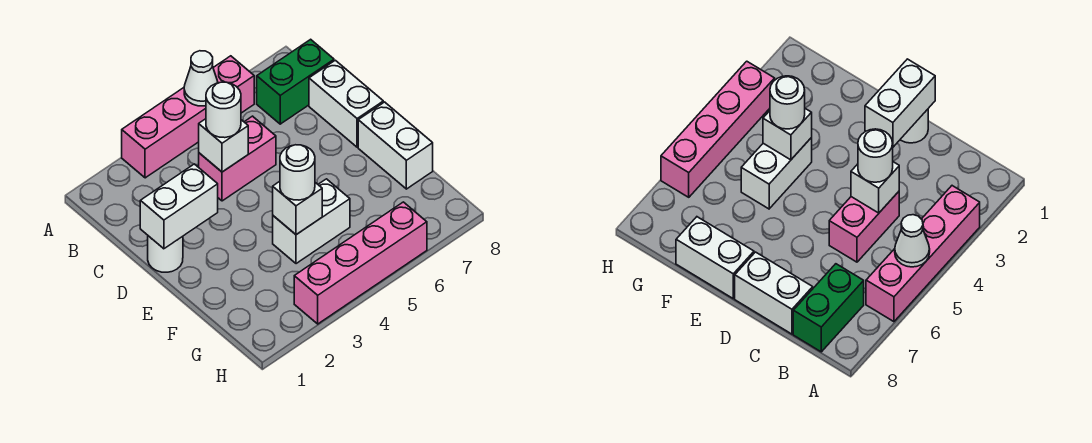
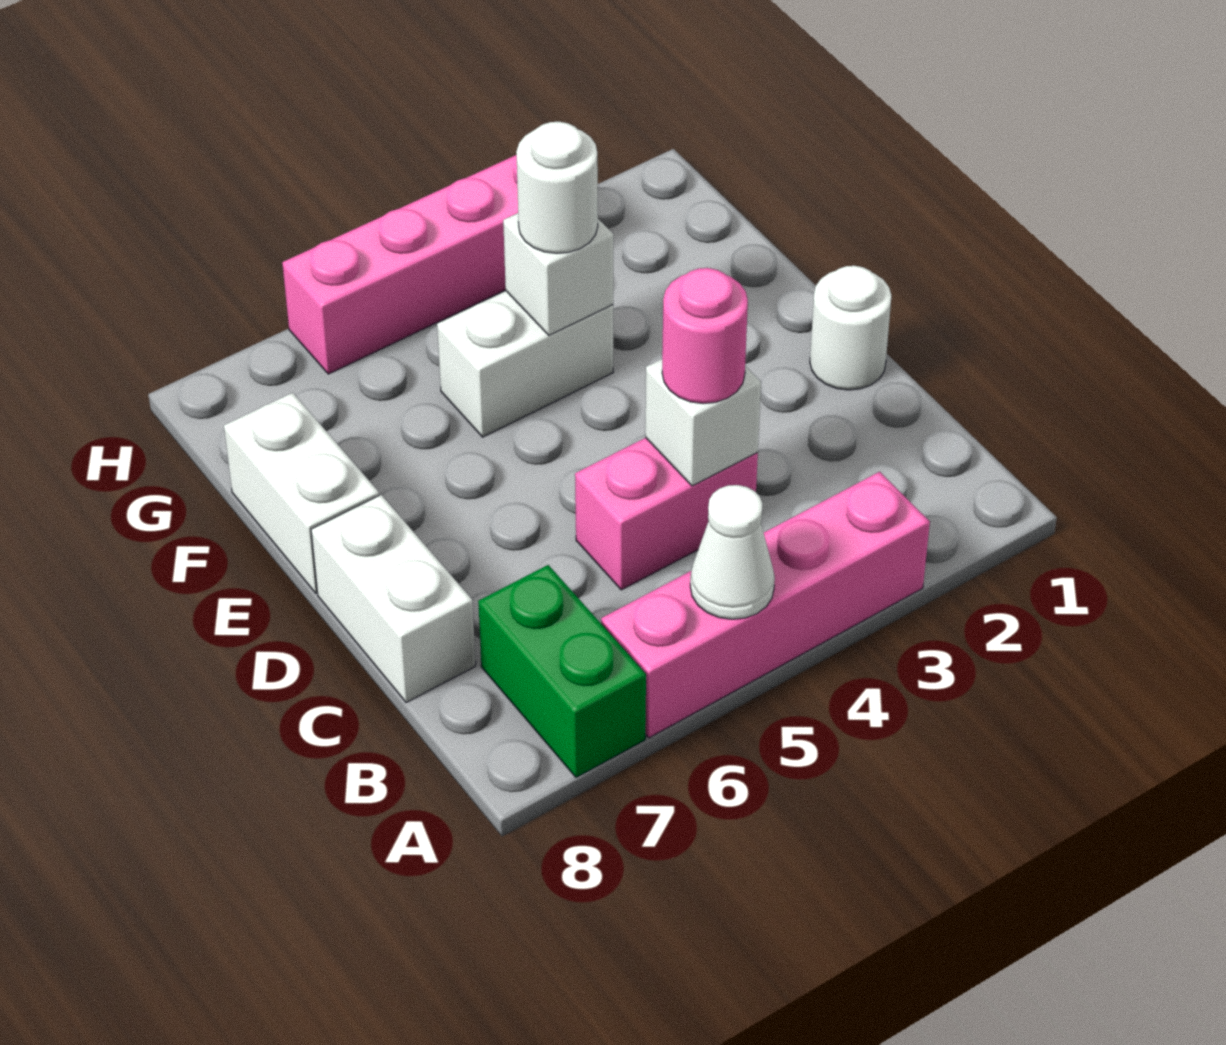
green 1x2 brick [257,39,334,124] -> green 1x2 brick turned to [478,565,646,778]
white 1x1 round brick [206,82,241,138] -> pink 1x1 round brick [662,268,748,404]
white 1x2 brick [140,164,218,249] -> none

